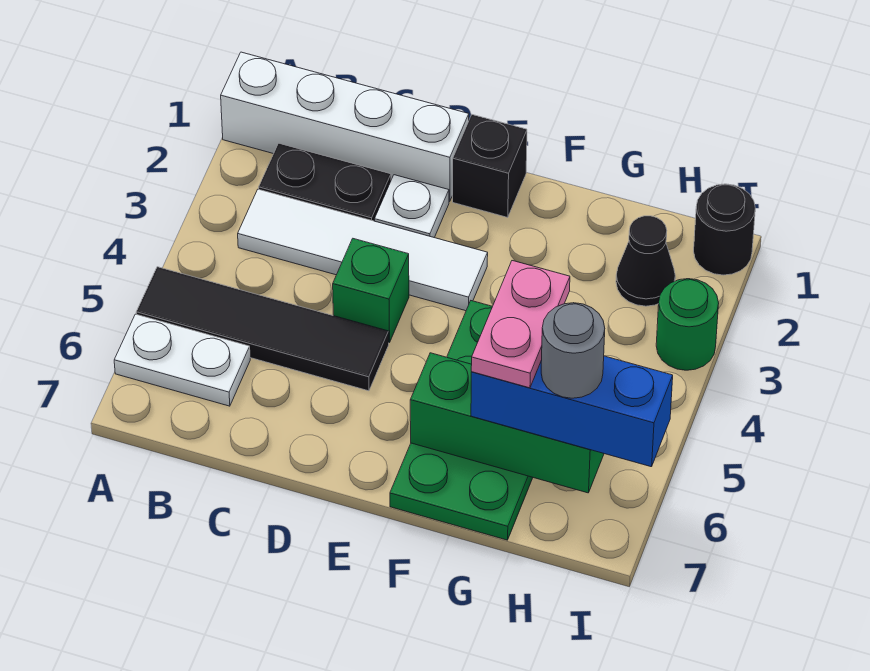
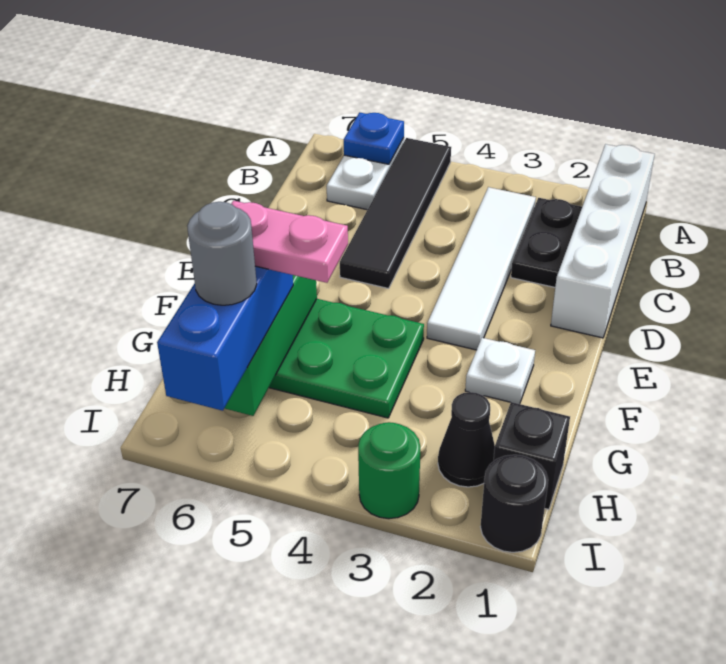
none -> blue 1x1 plate [343,113,404,164]
white 1x1 plate [375,175,449,238] -> white 1x1 plate moved to [465,338,535,404]
green 1x1 brick [333,239,409,343] -> none
black 1x1 brick [453,115,527,218] -> black 1x1 brick moved to [494,402,570,510]

